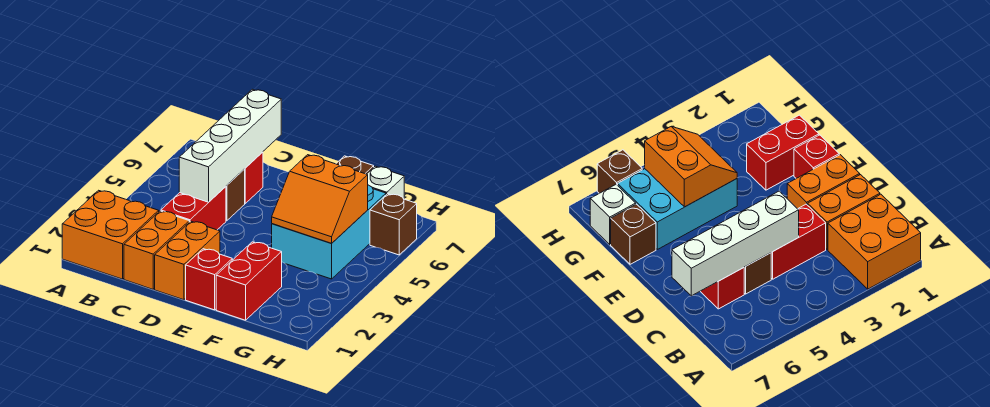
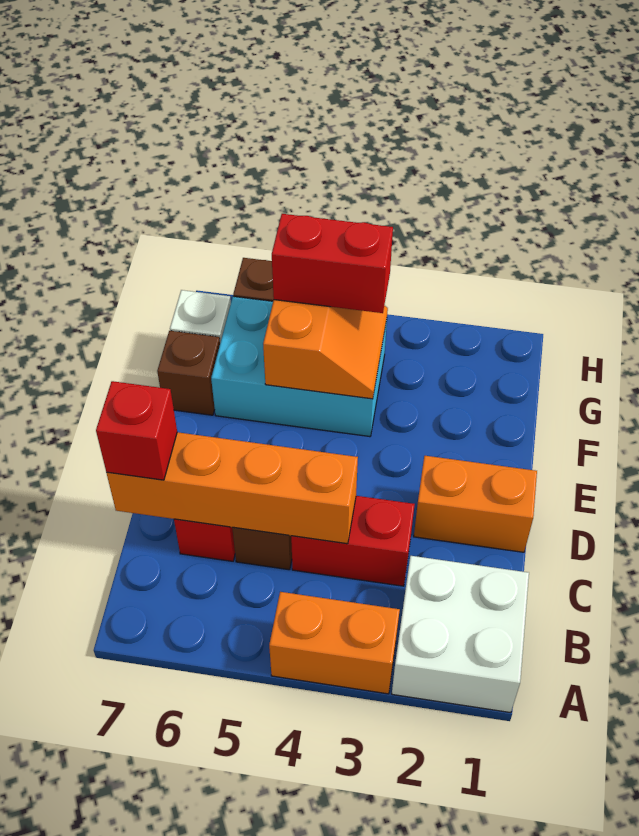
orange 2x2 brick [62,190,159,279] -> white 2x2 brick [392,556,529,713]
orange 1x2 brick [124,211,189,289] -> orange 1x2 brick moved to [269,592,400,694]
white 1x4 brick [179,89,281,202] -> orange 1x4 brick [107,432,358,544]
red 1x1 brick [186,249,232,310] -> red 1x1 brick moved to [96,381,177,480]
red 1x2 brick [216,242,282,320] -> red 1x2 brick moved to [272,214,393,313]

